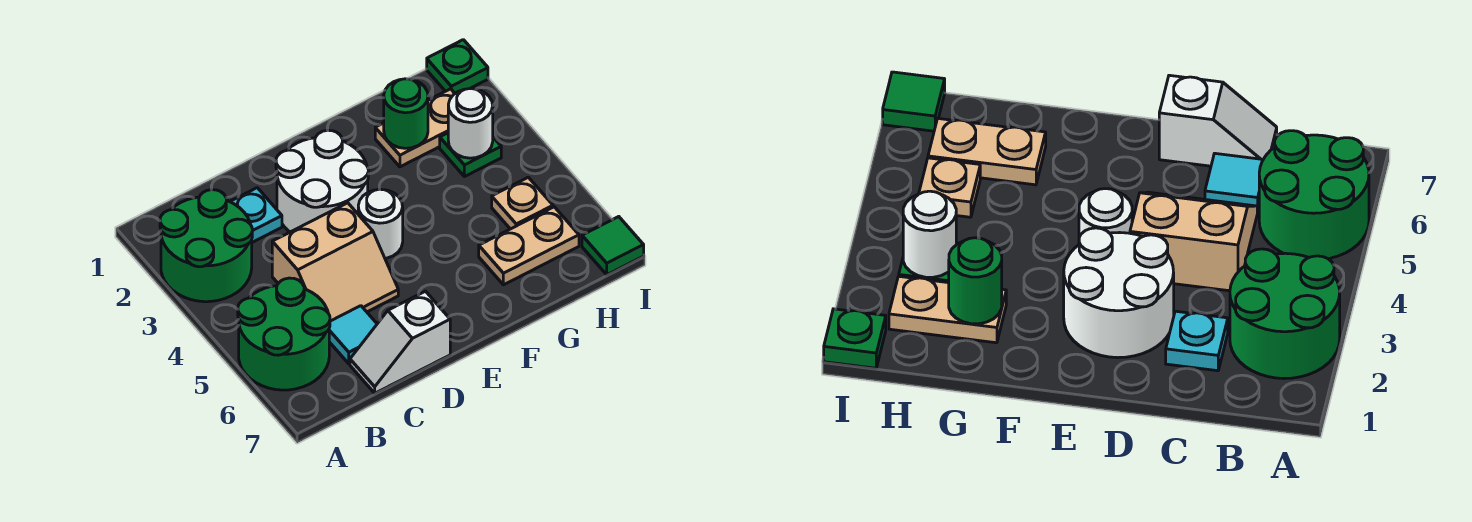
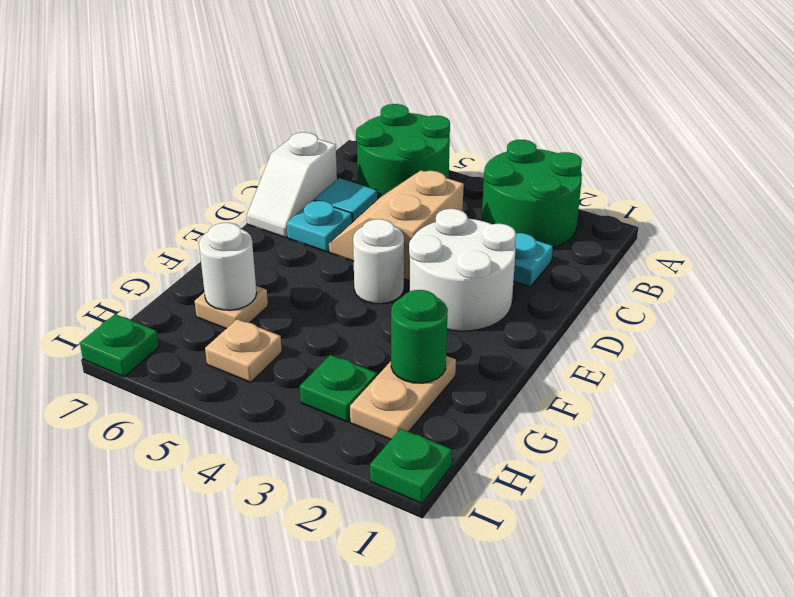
white 1x2 slope [350,291,450,393] -> white 1x2 slope turned to [247,132,337,238]
none -> cyan 1x1 plate [287,200,352,252]
tan 1x2 plate [479,207,579,285] -> tan 1x1 plate [195,286,268,329]
white 1x1 round brick [448,89,493,158] -> white 1x1 round brick moved to [199,223,257,310]
green 1x1 tile [582,217,644,275] -> green 1x1 plate [80,314,159,377]

